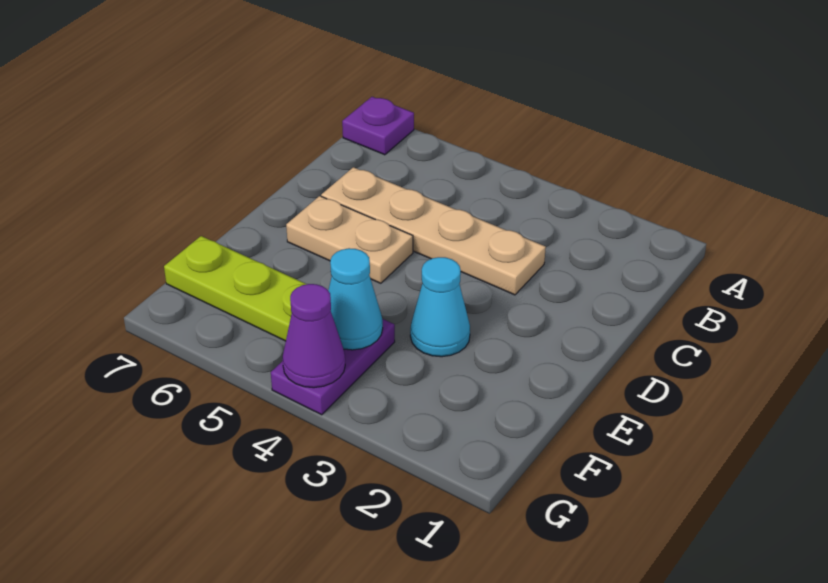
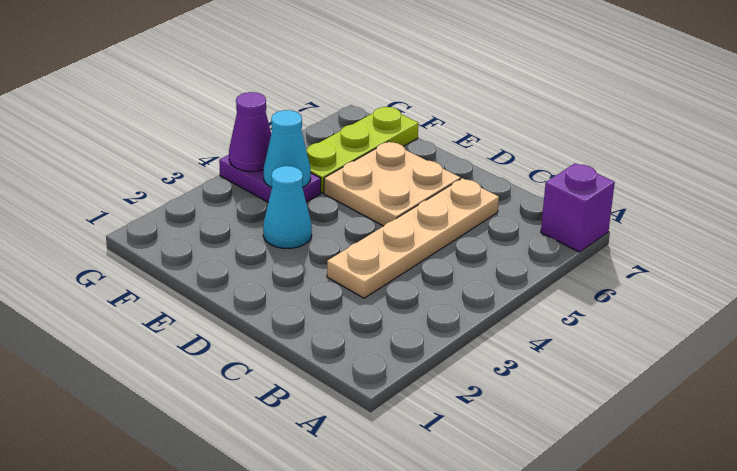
purple 1x1 plate [342,97,414,155] -> purple 1x1 brick [541,163,615,252]
tan 1x2 plate [286,196,413,283] -> tan 2x2 plate [324,141,460,226]

